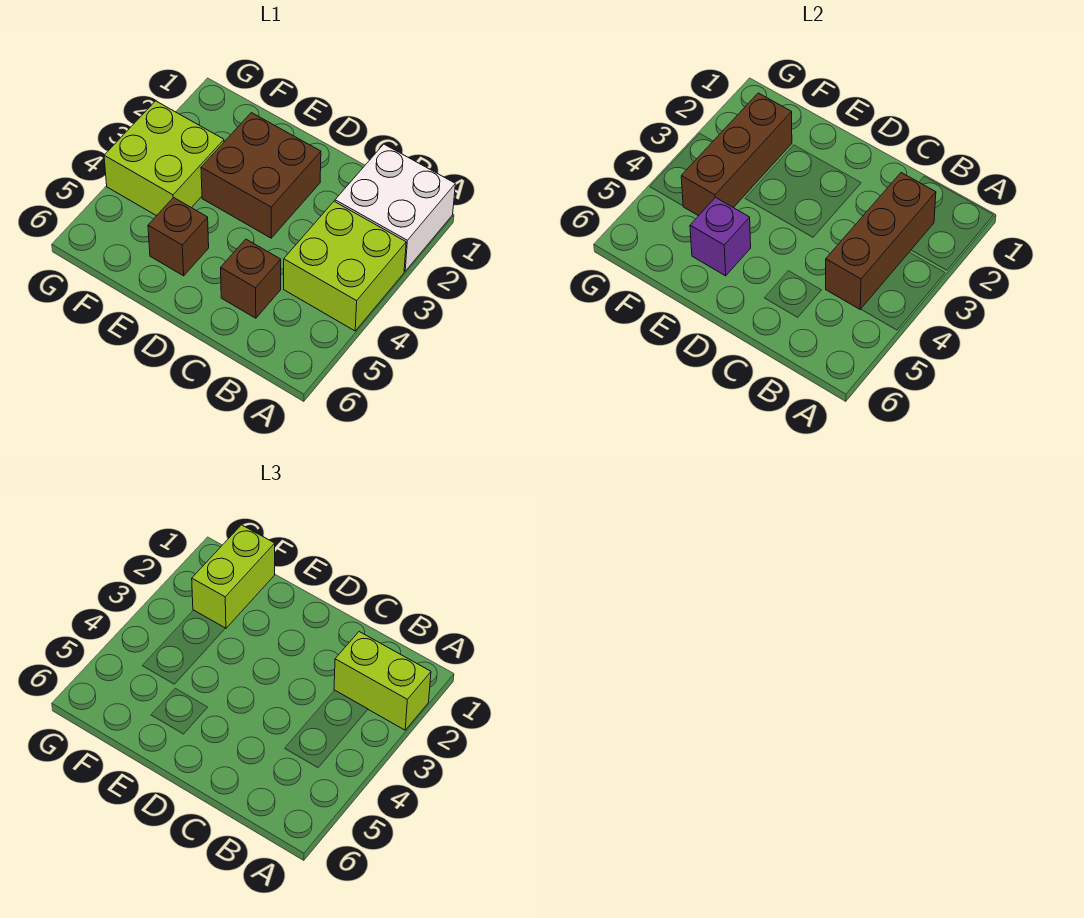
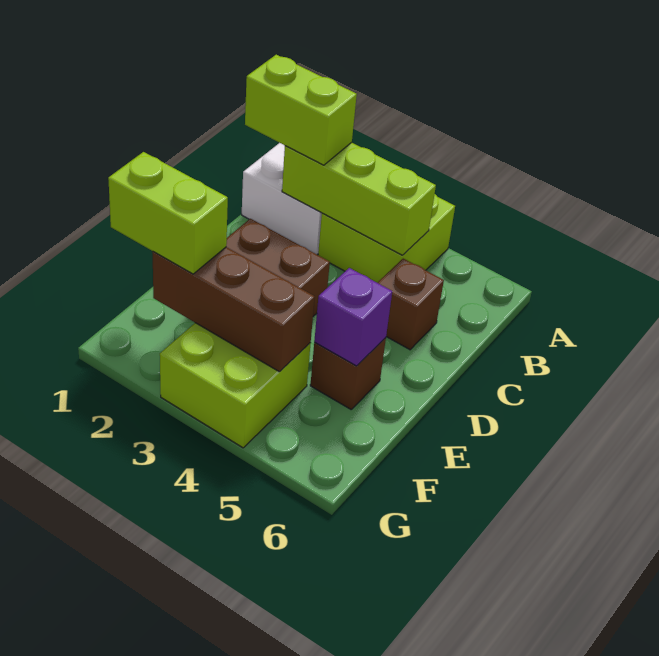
lime 1x2 brick [334,632,431,730] -> lime 1x2 brick turned to [245,55,357,165]
brown 1x3 brick [826,173,936,309] -> lime 1x3 brick [282,142,436,255]

